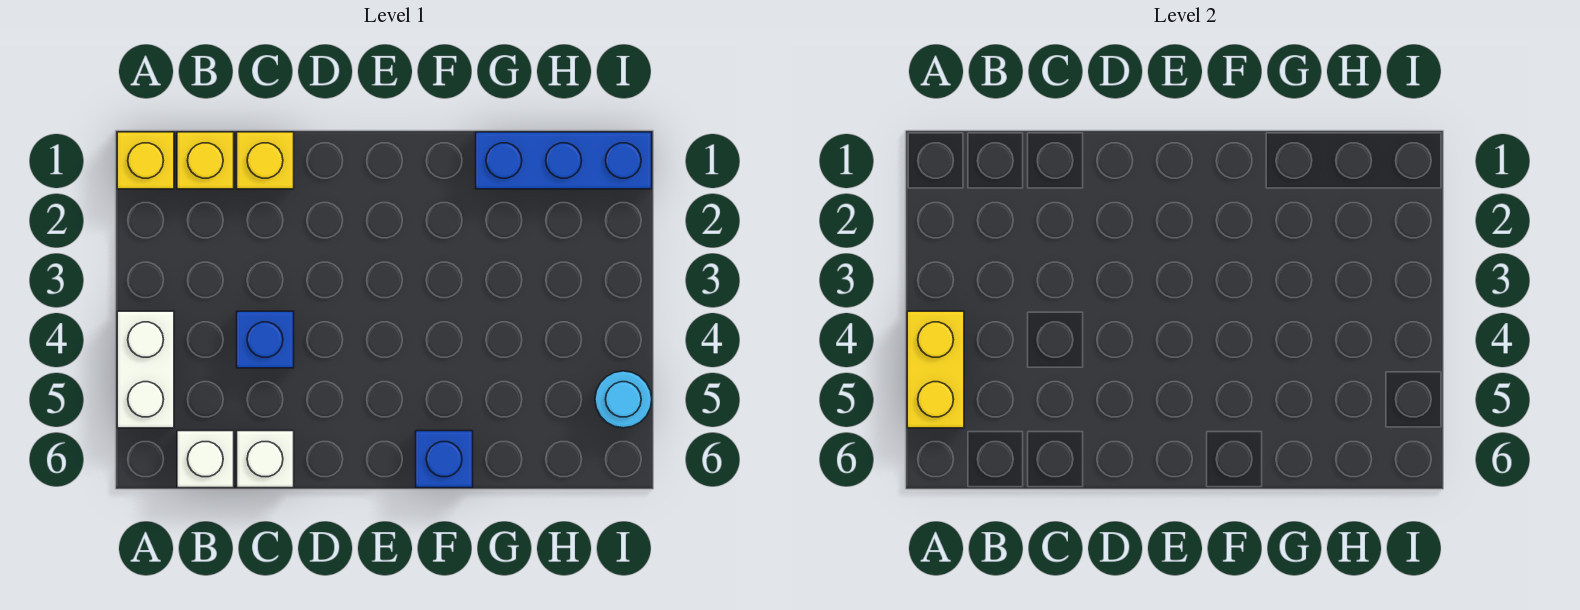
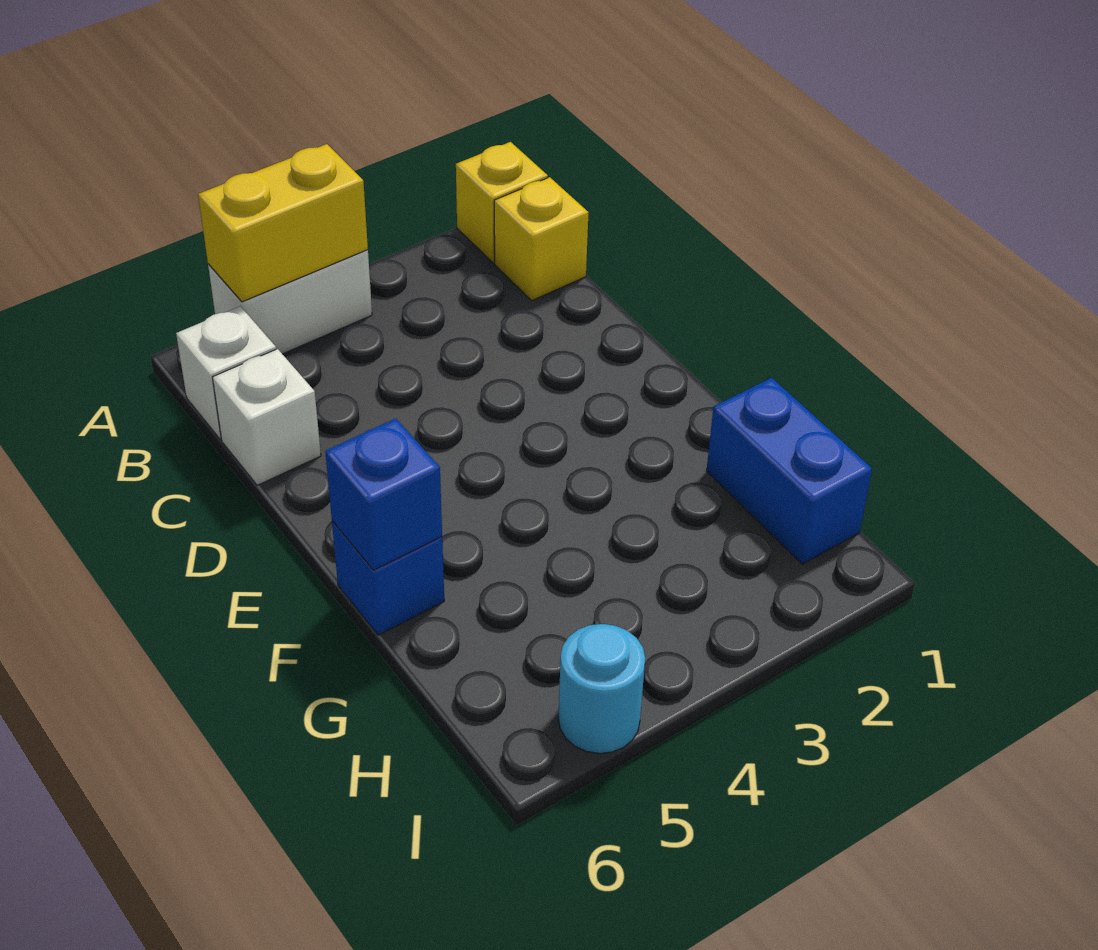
yellow 1x1 brick [237,132,294,189] -> none
blue 1x1 brick [237,311,294,368] -> blue 1x1 brick moved to [325,418,442,570]
blue 1x3 brick [476,132,652,189] -> blue 1x2 brick [707,378,872,564]

